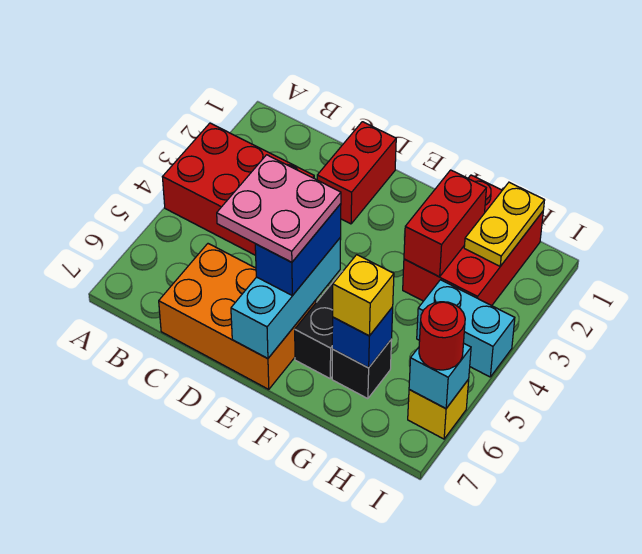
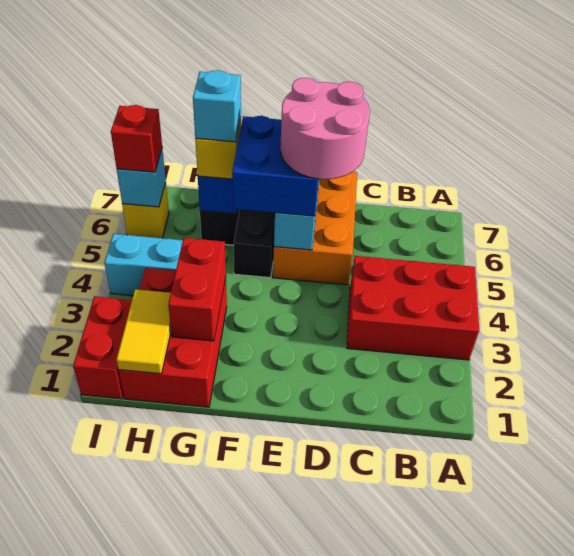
orange 2x3 brick [159,244,316,389] -> orange 2x3 brick turned to [273,172,357,285]
red 1x2 brick [317,122,396,224] -> red 1x2 brick moved to [73,296,132,399]
pink 2x2 plate [217,155,341,262] -> pink 2x2 round brick [280,78,370,179]
blue 1x2 brick [255,204,341,296] -> blue 2x2 brick [232,116,319,216]
none -> cyan 1x1 brick [193,70,241,142]
yellow 1x2 plate [464,182,545,266] -> yellow 1x2 tile [116,289,171,374]
red 1x1 round brick [419,302,465,370] -> red 1x1 brick [111,105,162,172]

